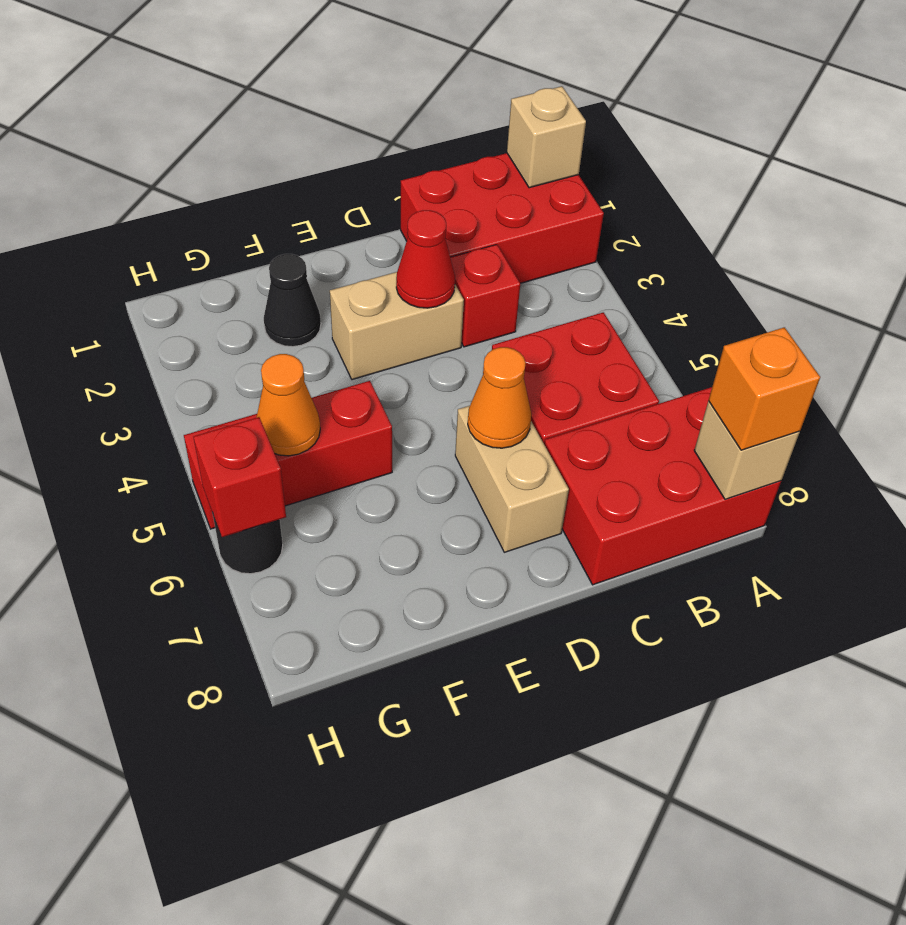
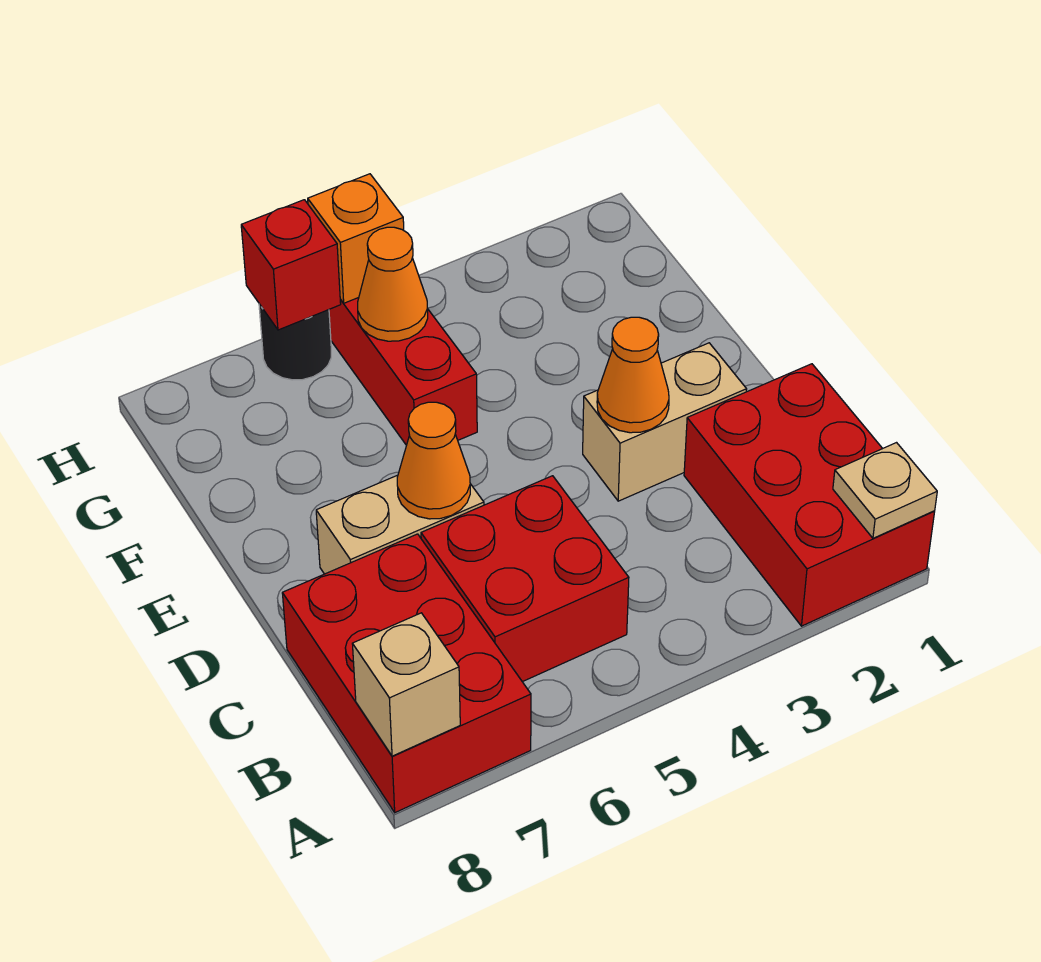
tan 1x1 brick [507,86,586,188] -> tan 1x1 plate [833,443,937,538]
orange 1x1 brick [709,327,820,450] -> orange 1x1 brick moved to [308,174,404,303]
red 1x1 brick [450,245,520,347] -> none
tan 1x2 brick [330,272,464,380] -> tan 1x2 brick turned to [583,343,747,501]
red 1x1 cone [396,210,455,308] -> orange 1x1 cone [597,317,669,433]
black 1x1 cone [264,254,321,347] -> none

